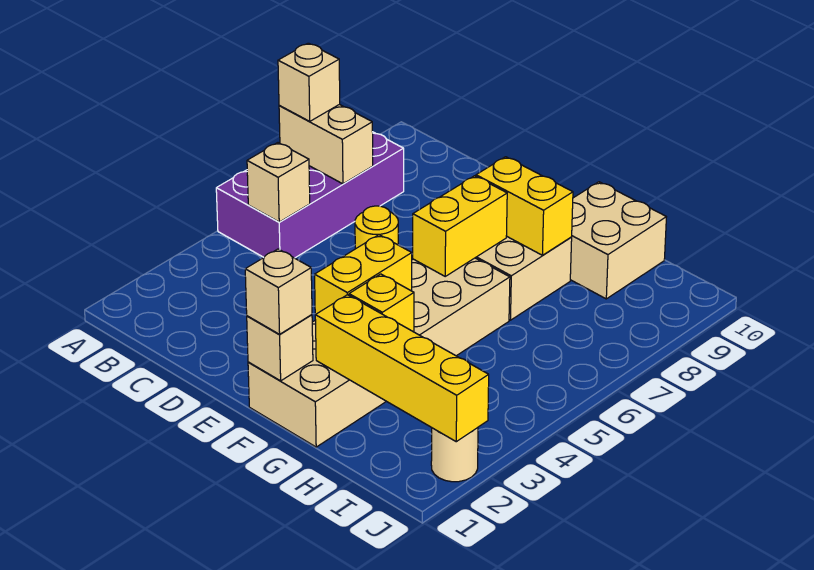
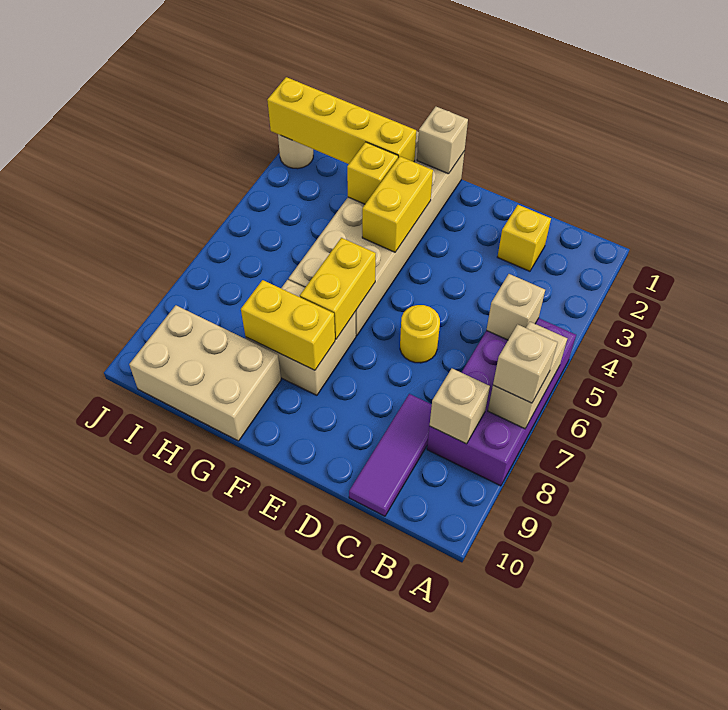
tan 1x2 brick [279,104,373,184] -> tan 1x2 brick turned to [488,322,567,429]
none -> yellow 1x1 brick [498,205,551,271]
none -> purple 1x3 tile [349,394,432,516]
tan 1x1 brick [245,249,312,334] -> tan 1x1 brick moved to [430,368,490,444]
tan 2x2 brick [570,182,666,299] -> tan 2x3 brick [129,305,281,441]

